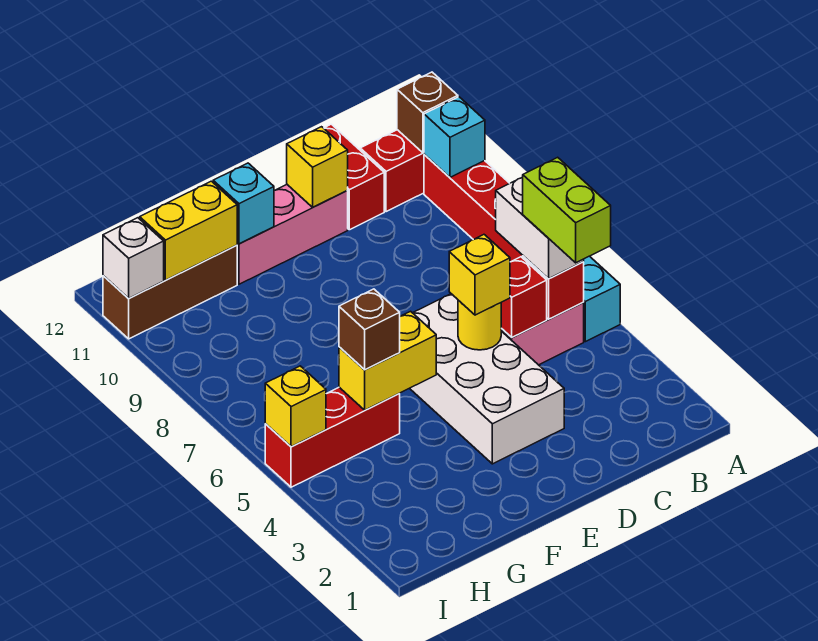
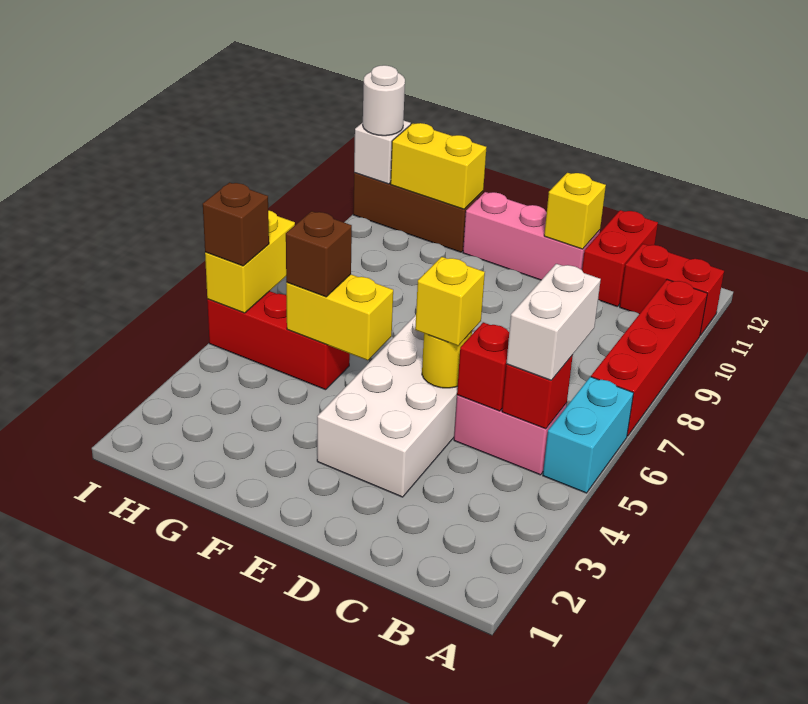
cyan 1x1 brick [424,97,485,177] -> none
brown 1x1 brick [397,72,458,153] -> brown 1x1 brick moved to [203,183,269,266]
lime 1x2 brick [523,157,611,263] -> none
cyan 1x1 brick [213,163,274,244] -> none
yellow 1x1 brick [265,366,326,447] -> yellow 1x2 brick [205,211,295,313]
none -> white 1x1 round brick [363,65,405,136]

